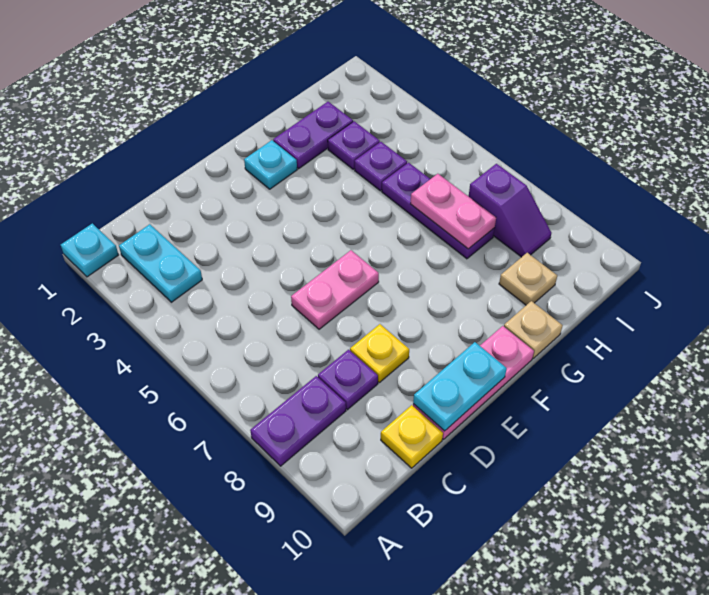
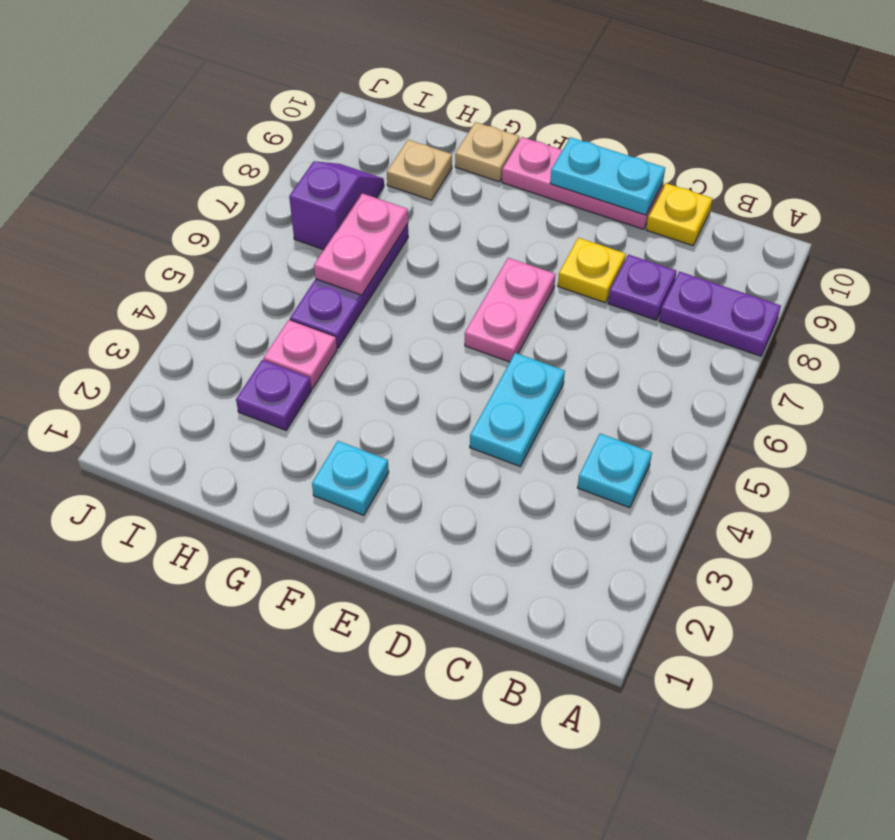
cyan 1x1 plate [61,223,118,277] -> cyan 1x1 plate moved to [577,433,652,508]
cyan 1x2 plate [119,224,202,302] -> cyan 1x2 plate moved to [470,353,565,467]
pink 1x2 plate [291,250,379,329] -> pink 1x2 plate turned to [465,258,555,362]
purple 1x2 plate [273,102,353,169] -> none
purple 1x1 plate [355,142,407,191] -> pink 1x1 plate [264,320,337,389]

